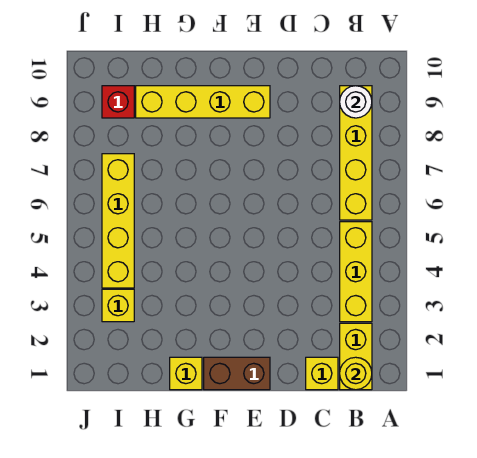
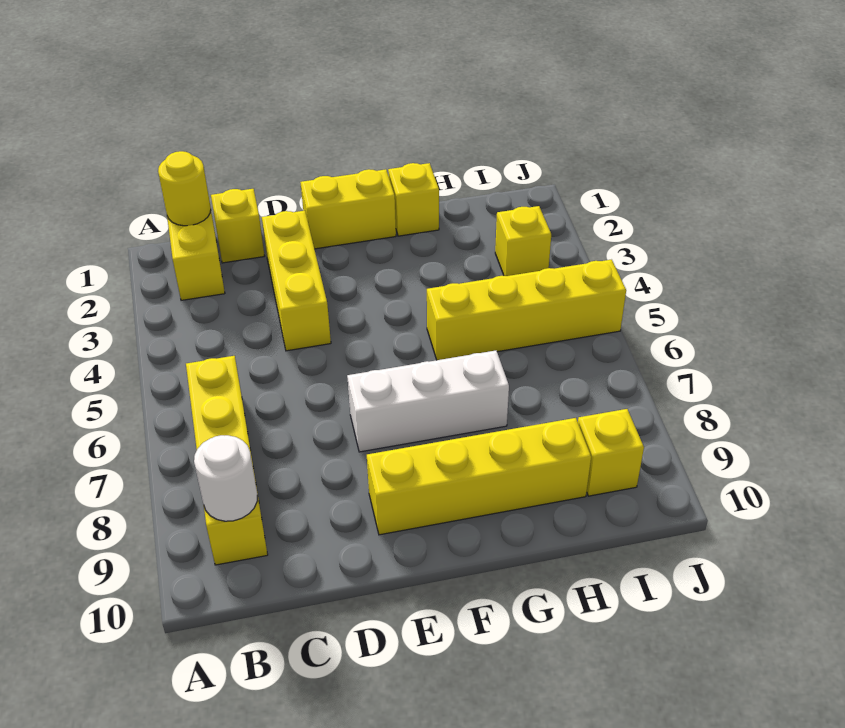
yellow 1x3 brick [340,222,372,322] -> yellow 1x3 brick moved to [262,211,331,351]
brown 1x2 brick [204,357,270,390] -> yellow 1x2 brick [301,169,396,249]
none -> white 1x3 brick [347,351,509,452]
yellow 1x4 brick [102,154,134,288] -> yellow 1x4 brick turned to [427,260,626,360]
red 1x1 brick [102,86,134,118] -> yellow 1x1 brick [578,409,644,496]

